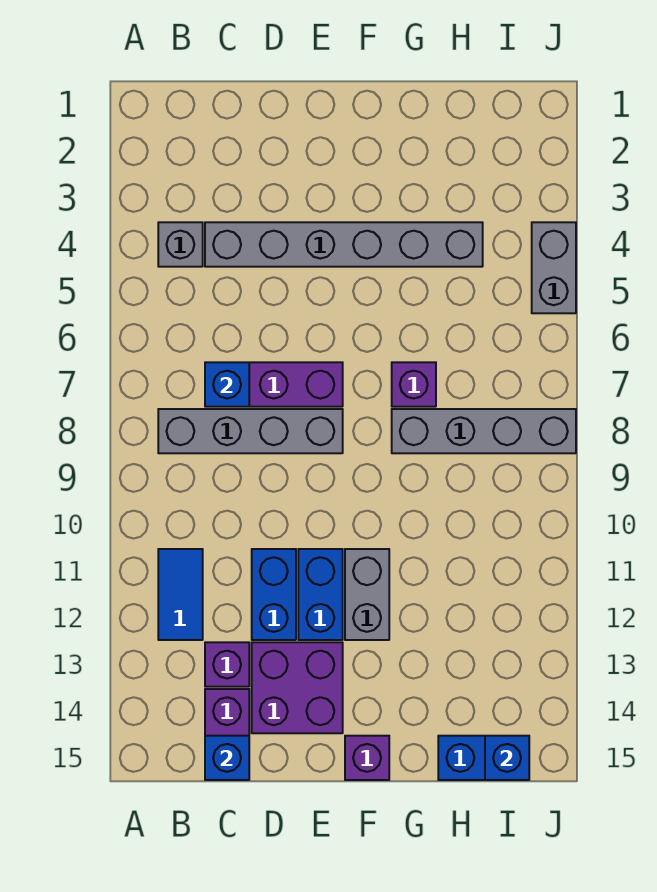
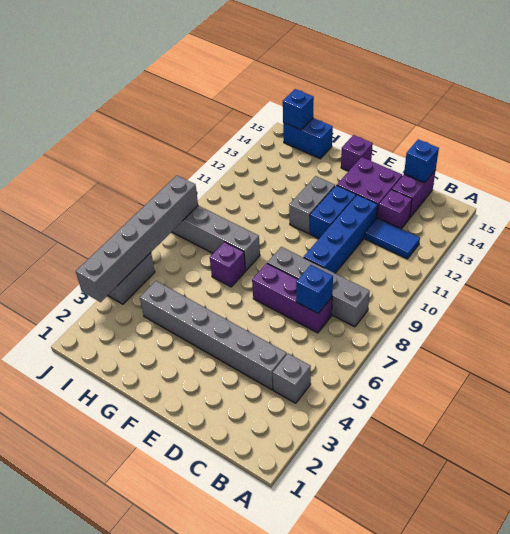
blue 1x2 tile [158,549,203,640] -> blue 1x2 tile turned to [365,218,420,259]
blue 1x2 brick [252,549,296,640] -> blue 1x4 brick [304,195,378,273]
none -> grey 1x6 brick [76,175,198,302]

